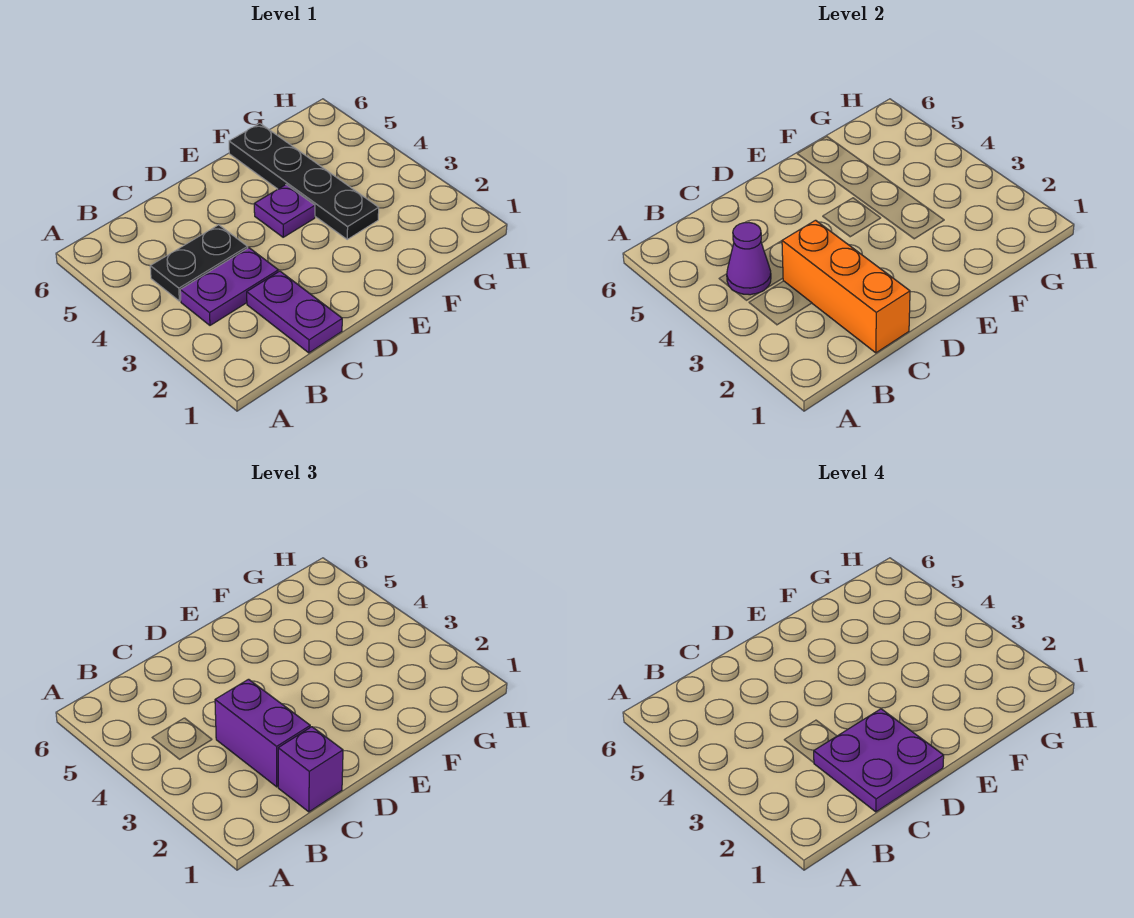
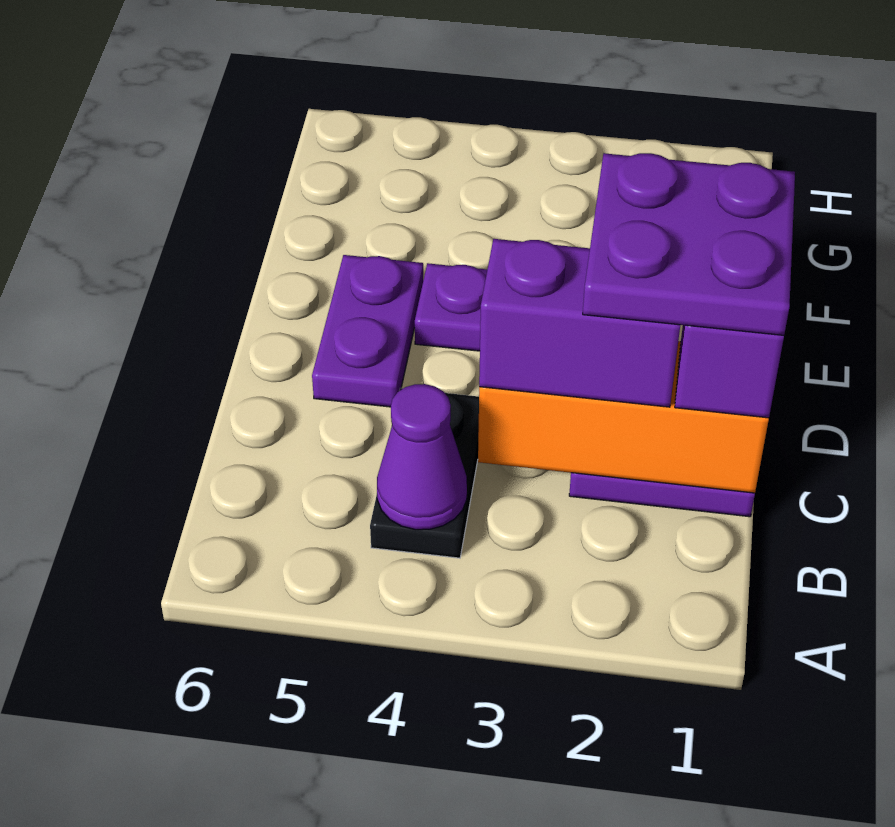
purple 1x2 plate [180,248,278,325] -> purple 1x2 plate moved to [312,255,423,407]
black 1x4 plate [229,123,379,239] -> none

